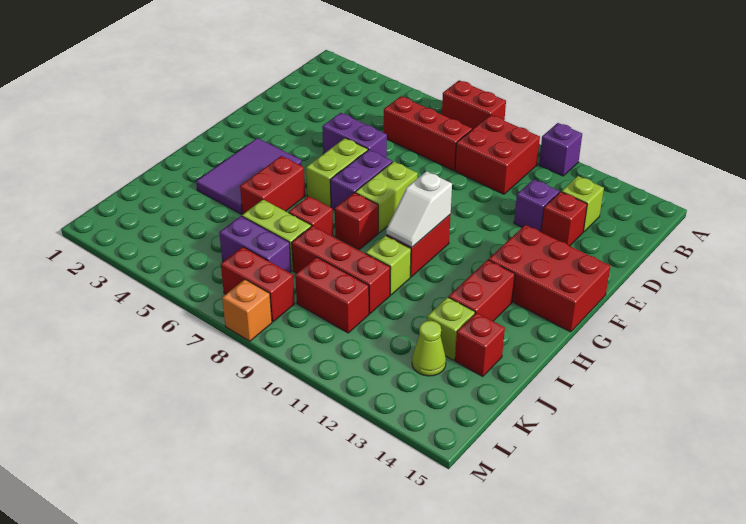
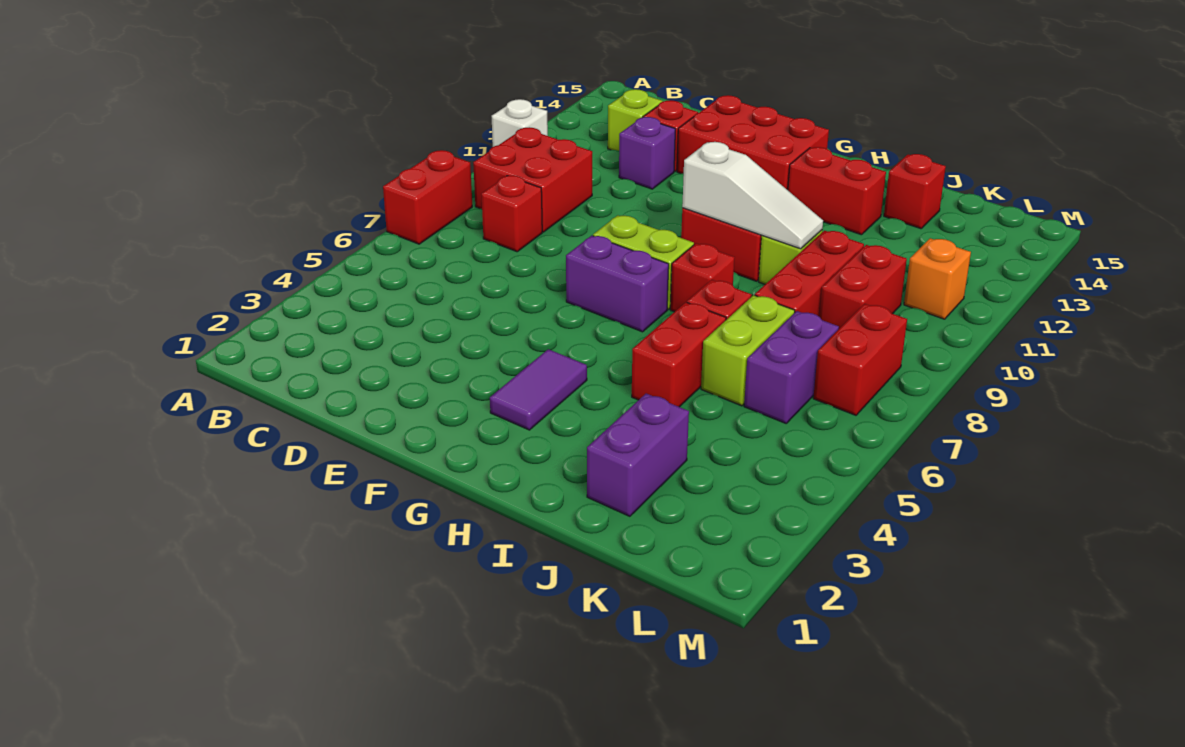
purple 1x1 brick [539,123,582,176] -> white 1x1 brick [492,99,548,147]
red 1x3 brick [383,96,472,170] -> red 1x1 brick [481,176,542,252]
purple 1x2 brick [322,113,387,158] -> purple 1x2 brick moved to [587,394,689,516]
lime 1x2 brick [306,138,368,207] -> none
red 2x3 brick [488,225,611,332] -> red 2x3 brick turned to [677,95,829,190]
purple 2x3 tile [196,138,302,214] -> purple 1x2 tile [490,349,587,430]
white 1x2 slope [386,171,452,247] -> white 1x3 slope [682,142,823,249]
red 1x2 brick [240,156,305,214] -> red 1x2 brick turned to [632,302,726,407]
lime 1x1 brick [427,297,475,360] -> none
lime 1x1 cone [412,321,446,376] -> none
orange 1x1 brick [222,279,272,341] -> orange 1x1 brick moved to [904,238,971,319]

